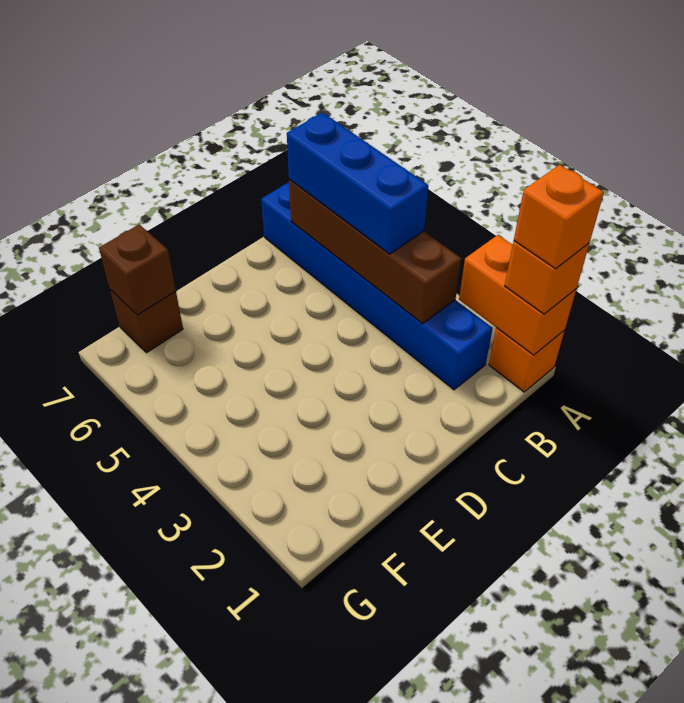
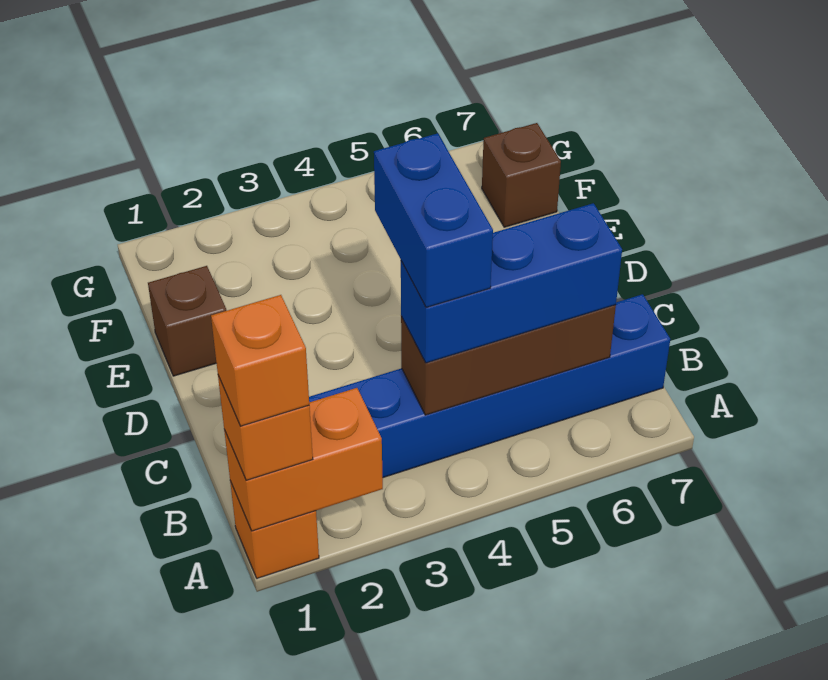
brown 1x4 brick [289,179,461,324] -> brown 1x3 brick [401,305,616,415]
none -> blue 1x2 brick [374,133,493,308]
brown 1x1 brick [99,225,176,315] -> brown 1x1 brick moved to [148,266,227,376]

